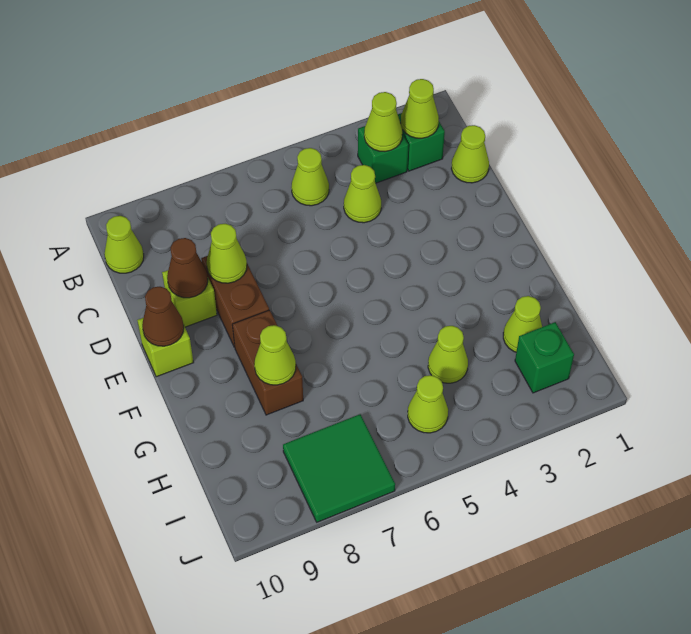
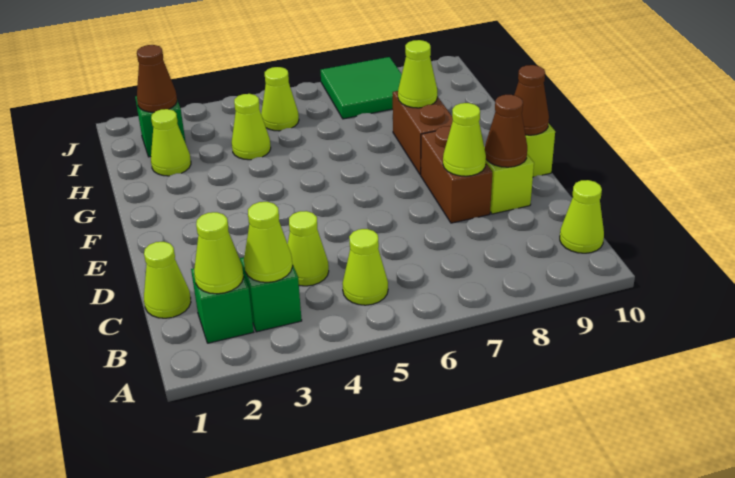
none -> brown 1x1 cone [137,45,177,112]

